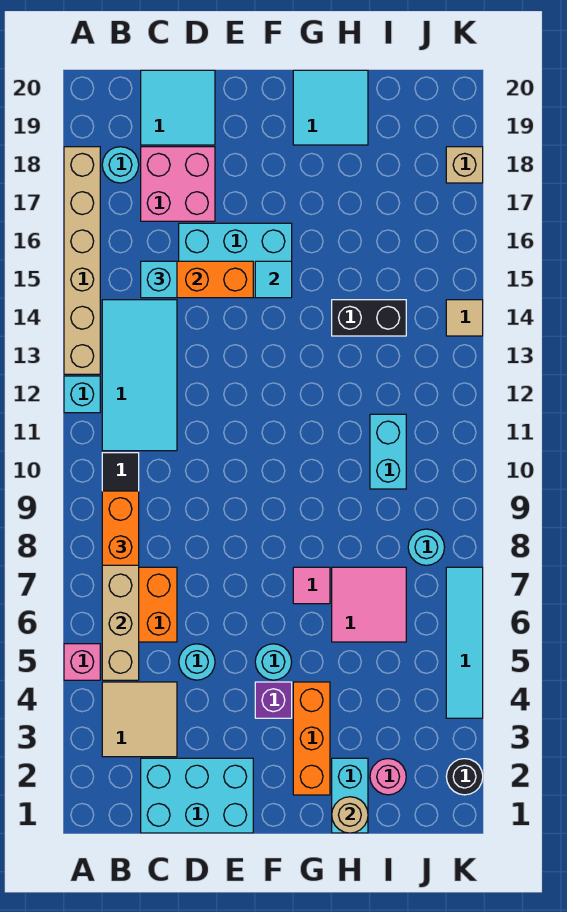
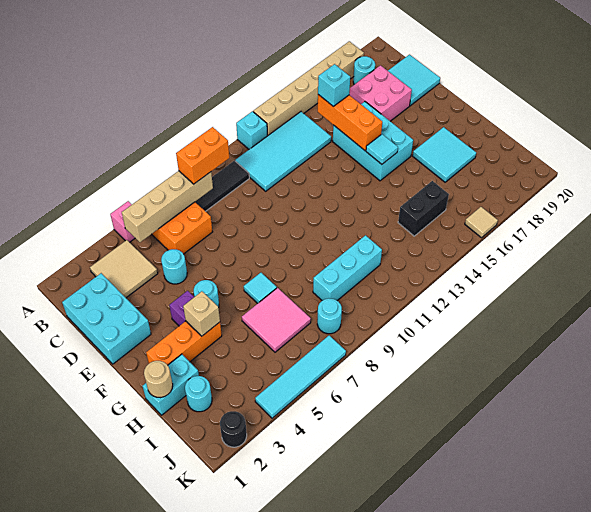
pink 1x1 tile [293,567,330,604] -> cyan 1x1 tile [244,273,277,303]
cyan 2x2 tile [293,70,368,145] -> cyan 2x2 tile moved to [413,127,476,182]
black 1x2 brick [332,300,406,336] -> black 1x2 brick turned to [398,181,449,236]
pink 1x1 round brick [370,759,406,795] -> cyan 1x1 round brick [185,376,212,412]
cyan 1x2 brick [370,414,406,489] -> cyan 1x3 brick [313,235,382,301]
tan 1x1 tile [446,300,483,336] -> tan 1x1 tile moved to [465,207,498,238]
tan 1x1 brick [446,147,483,183] -> tan 1x1 brick moved to [183,291,220,336]

